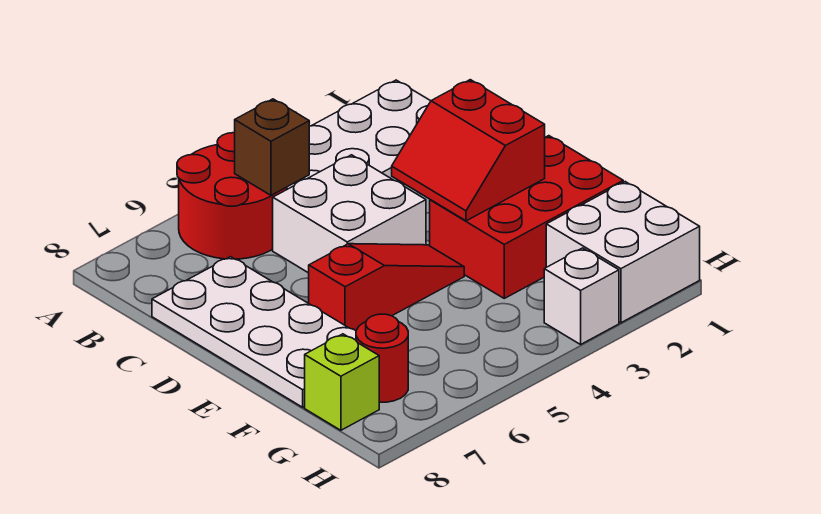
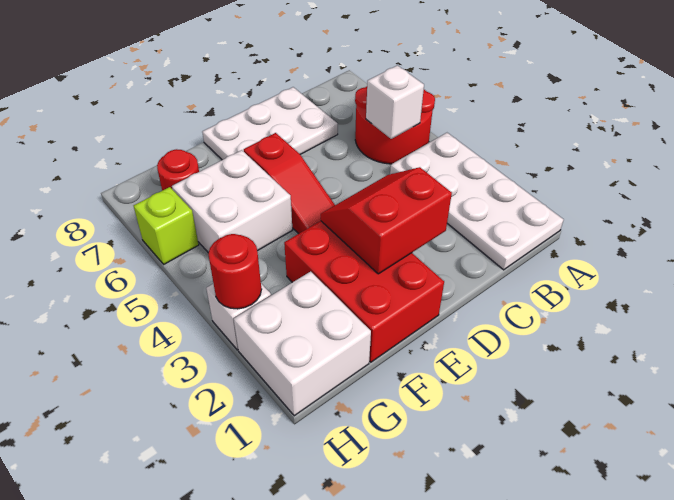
brown 1x1 brick [235,99,309,195] -> white 1x1 brick [366,65,424,139]
white 2x2 brick [273,155,426,273] -> white 2x2 brick moved to [172,150,292,253]
white 2x4 plate [152,257,356,407] -> white 2x3 plate [202,87,338,160]
lime 1x1 brick [305,334,379,430] -> lime 1x1 brick moved to [134,187,199,264]
none -> red 1x1 round brick [208,234,262,309]

